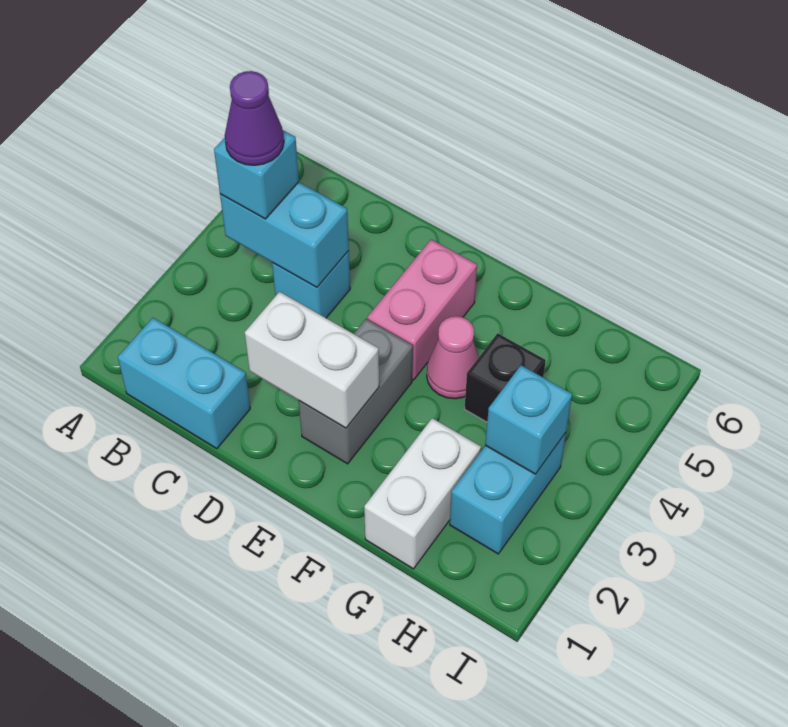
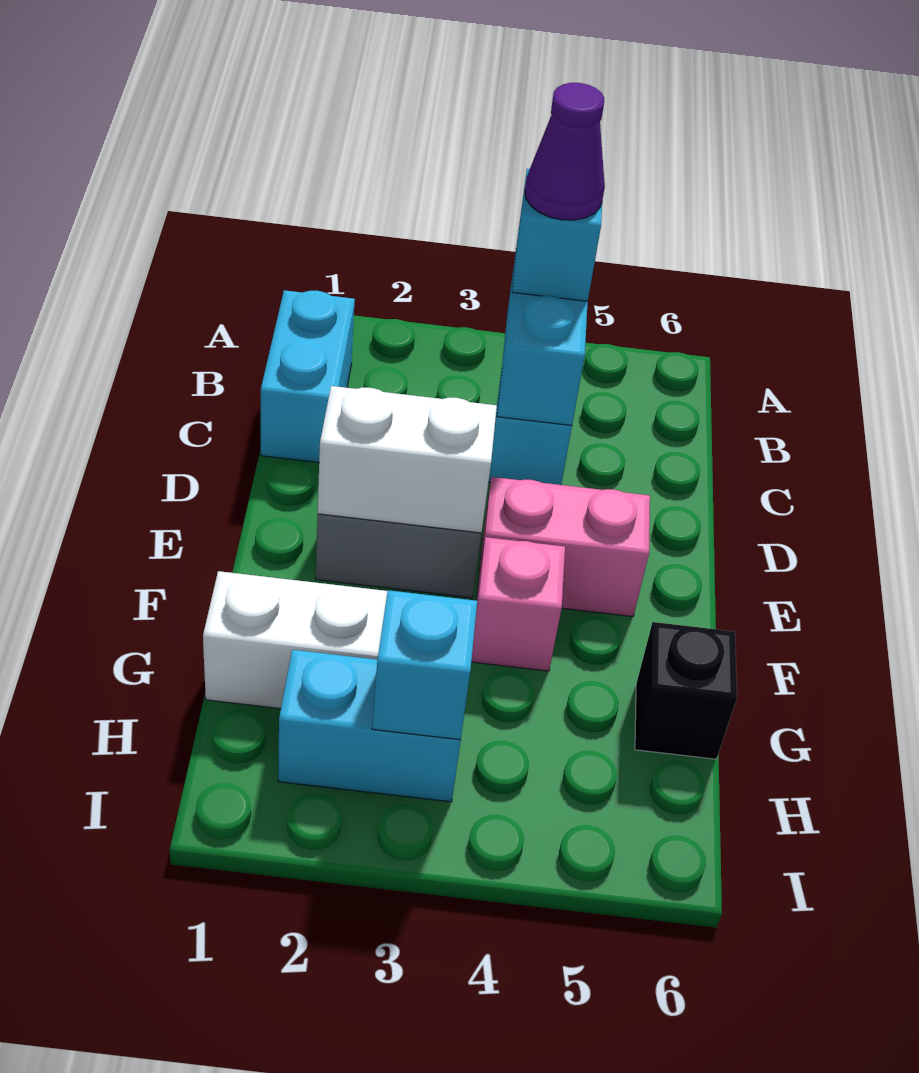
white 1x2 brick [245,292,379,428] -> white 1x2 brick turned to [318,386,497,533]
pink 1x1 cone [427,316,479,399] -> pink 1x1 brick [471,537,565,671]
black 1x1 brick [465,333,546,422] -> black 1x1 brick moved to [635,622,737,759]

